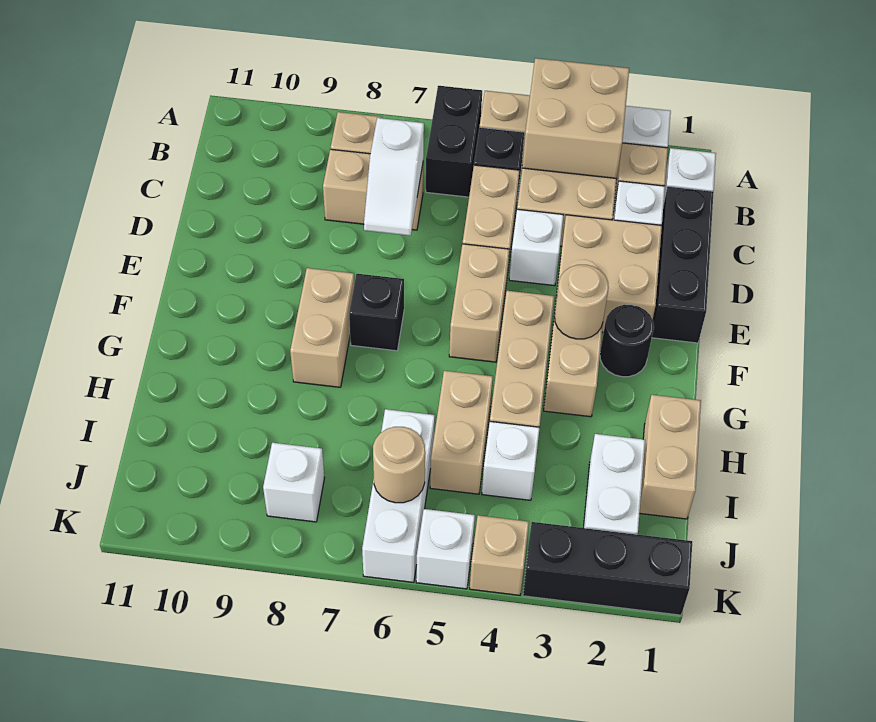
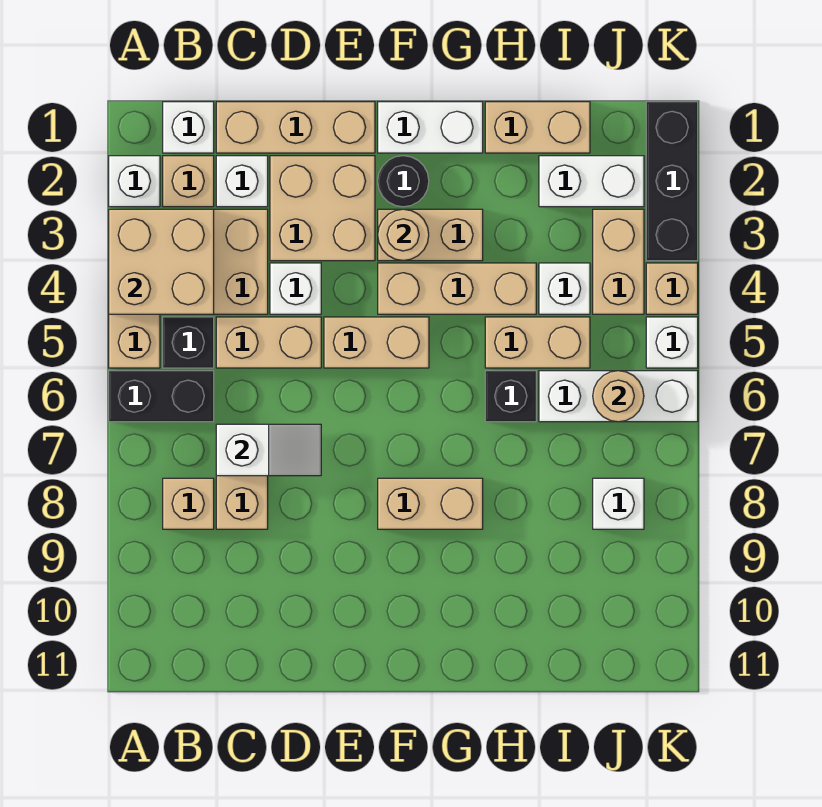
black 1x3 brick [652,186,714,343] -> tan 1x3 brick [216,102,375,153]
none -> white 1x2 brick [378,102,483,153]
black 1x1 brick [349,274,404,351] -> black 1x1 brick moved to [485,371,536,422]
none -> tan 1x2 brick [593,209,644,314]

